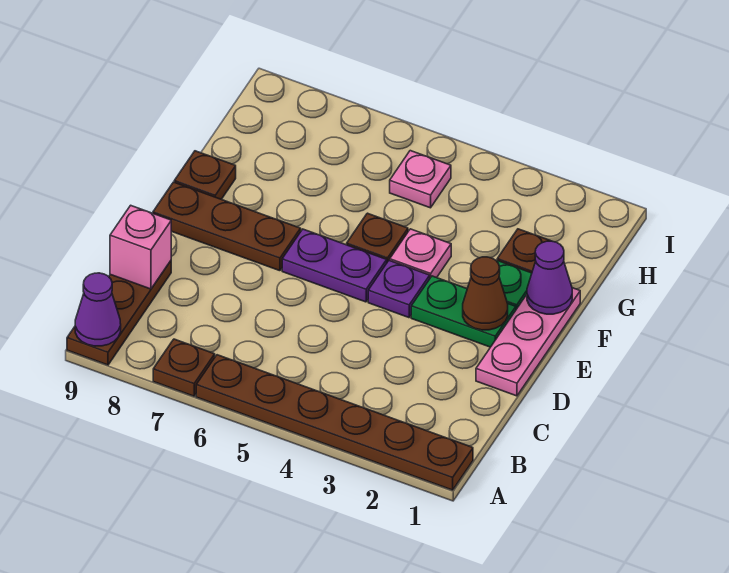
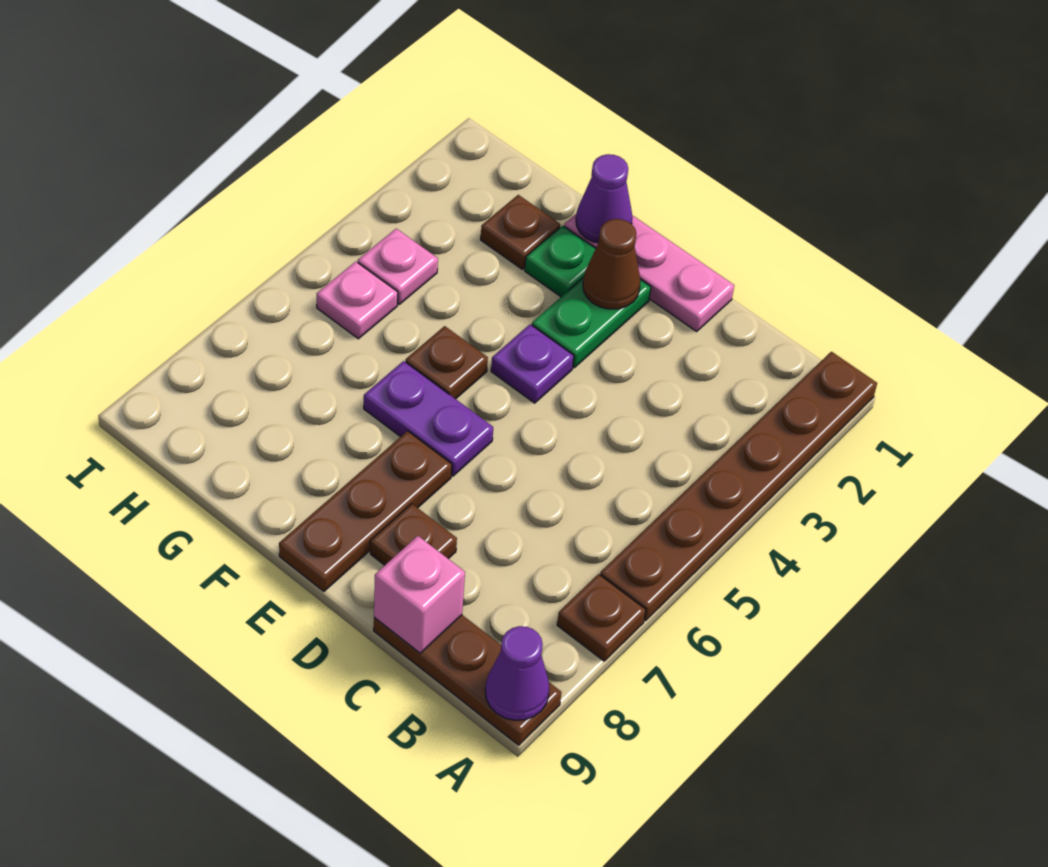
purple 1x2 plate [282,229,387,302] -> purple 1x2 plate turned to [364,361,493,476]
pink 1x1 plate [390,229,451,278] -> pink 1x1 plate moved to [358,229,438,304]
brown 1x1 plate [174,151,236,199] -> brown 1x1 plate moved to [370,504,457,565]

